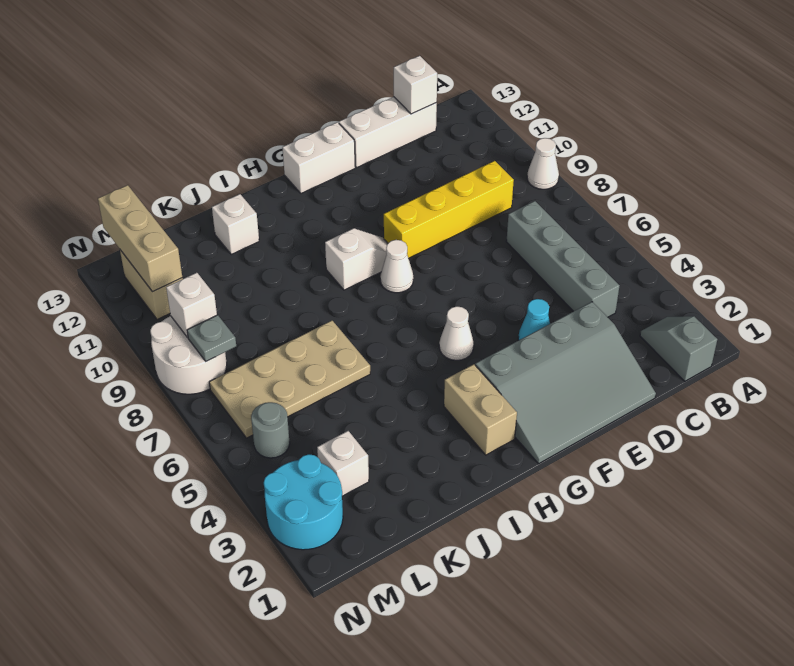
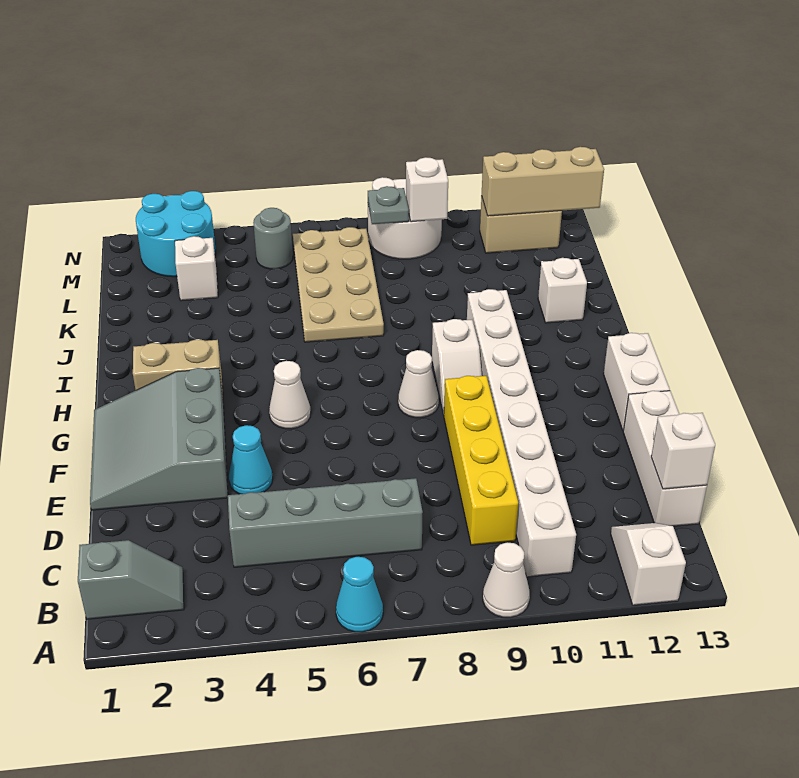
none -> cyan 1x1 cone [336,557,383,632]
none -> white 1x2 slope [611,523,686,605]
none -> white 1x8 brick [467,289,576,577]
grey 3x4 slope [475,302,656,464] -> grey 3x3 slope [90,368,228,510]

